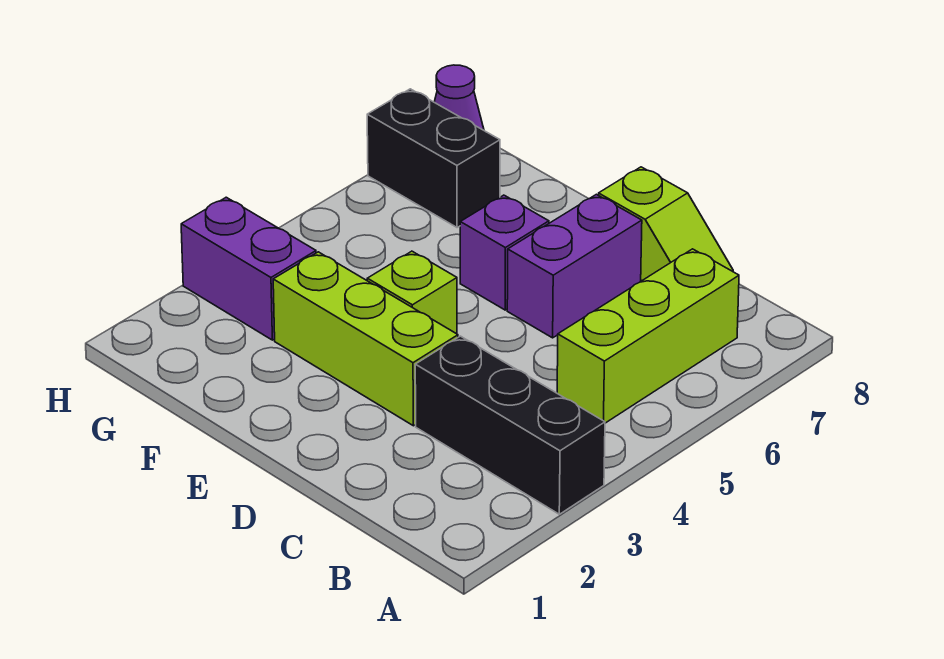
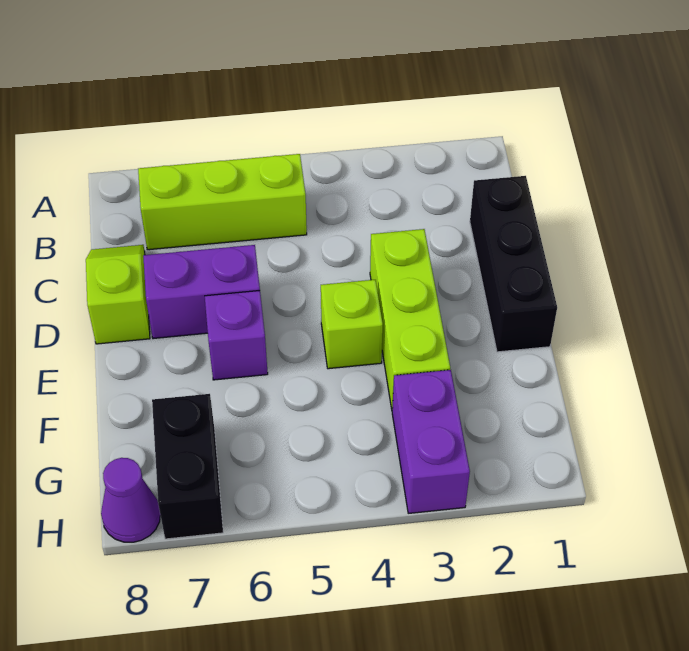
black 1x3 brick [415,336,605,514] -> black 1x3 brick moved to [470,176,557,352]

